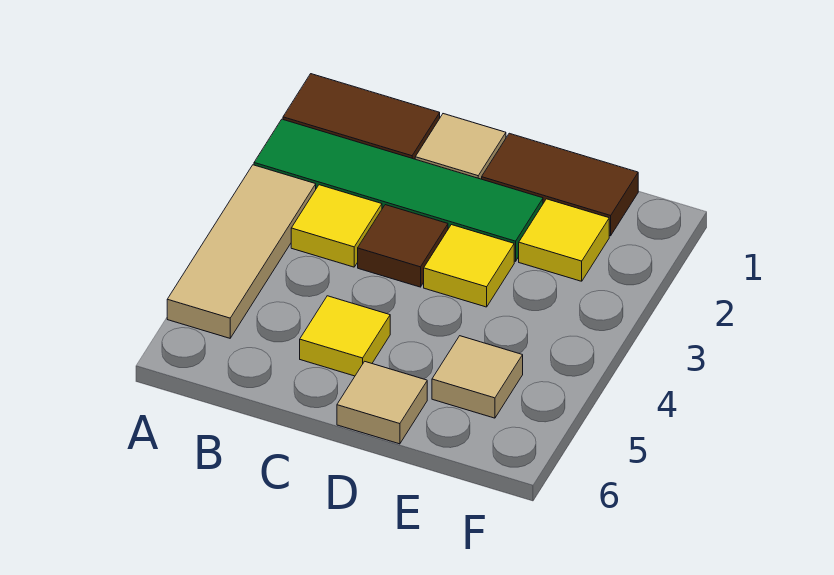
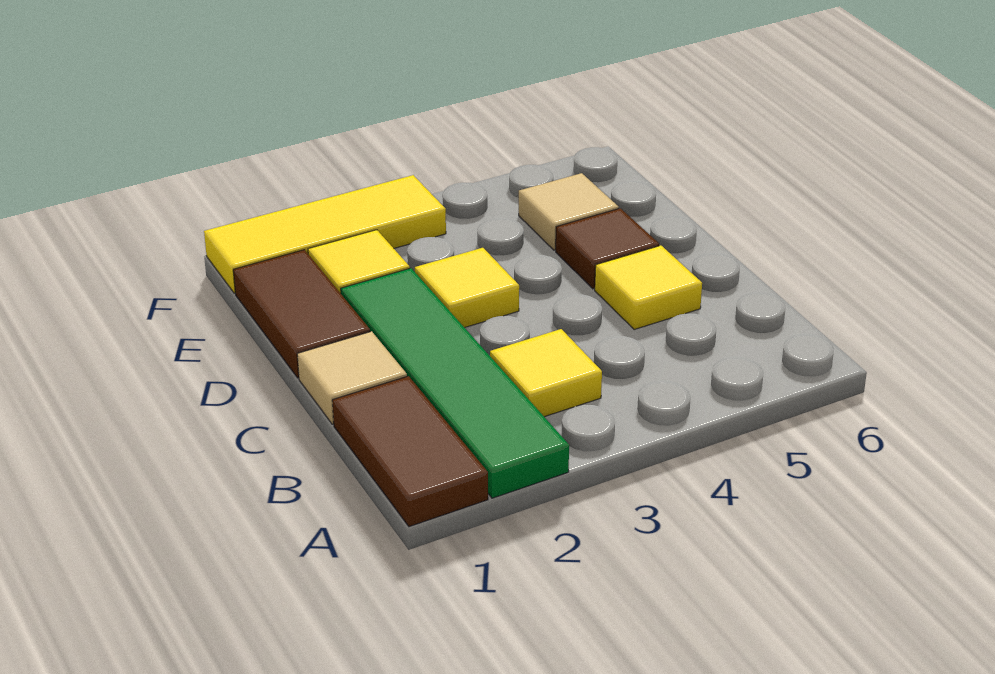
tan 1x3 tile [167,165,316,338] -> none
brown 1x1 tile [358,205,448,287] -> brown 1x1 tile moved to [556,208,659,289]
tan 1x1 tile [337,361,427,444] -> none
none -> yellow 1x3 tile [204,175,446,293]

